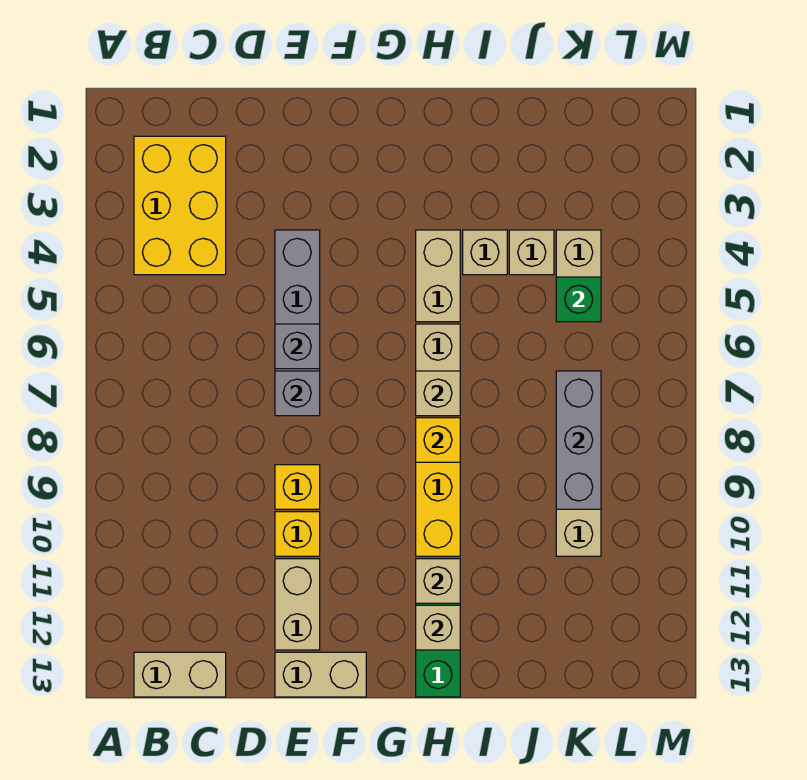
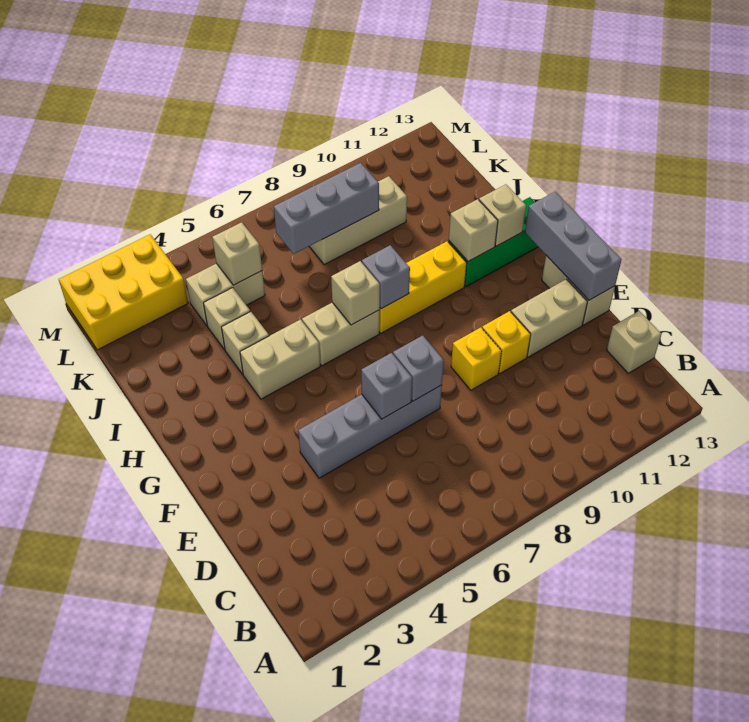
yellow 2x3 brick [134,136,226,275] -> yellow 2x3 brick moved to [59,234,188,350]
tan 1x2 brick [134,652,226,697] -> tan 1x1 brick [607,311,661,373]
none -> grey 1x3 brick [525,192,622,300]
yellow 1x1 brick [416,418,460,462] -> grey 1x1 brick [362,245,410,309]
green 1x1 brick [556,277,601,322] -> tan 1x1 brick [212,222,262,285]

